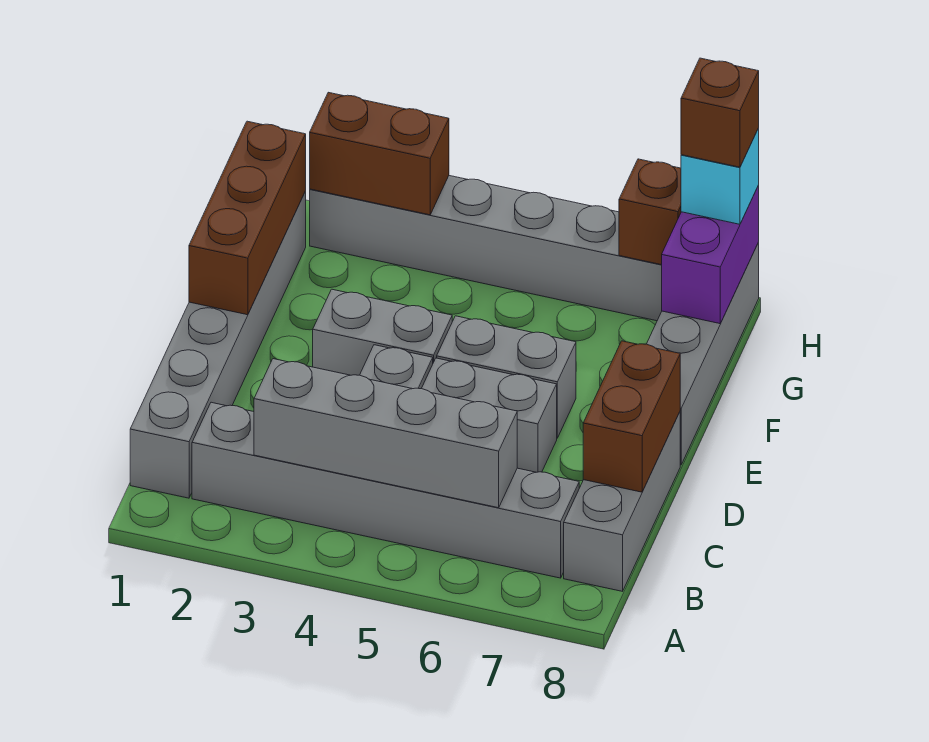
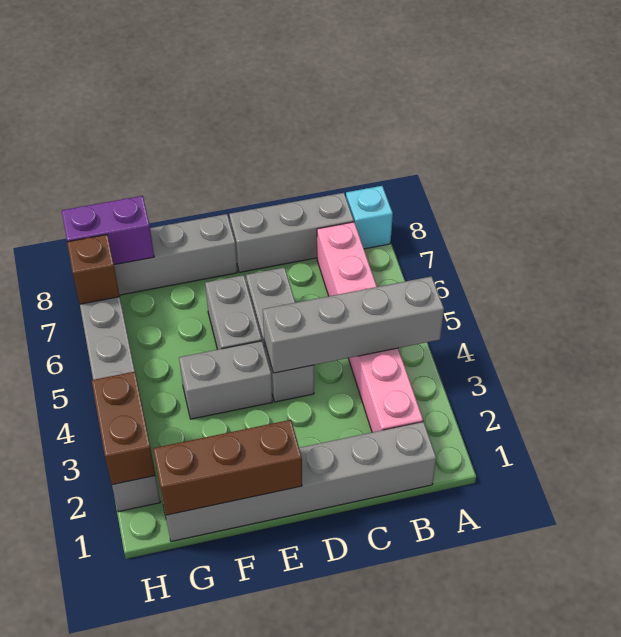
grey 1x6 brick [192,402,579,578] -> pink 1x6 brick [317,222,423,432]
grey 1x4 brick [254,359,517,508] -> grey 1x4 brick turned to [263,276,444,373]
brown 1x2 brick [583,341,680,492] -> none
grey 1x2 brick [313,289,452,375] -> grey 1x2 brick turned to [179,341,272,419]
cyan 1x1 brick [681,129,759,224] -> cyan 1x1 brick moved to [346,186,393,249]
brown 1x1 brick [681,58,759,167] -> none

